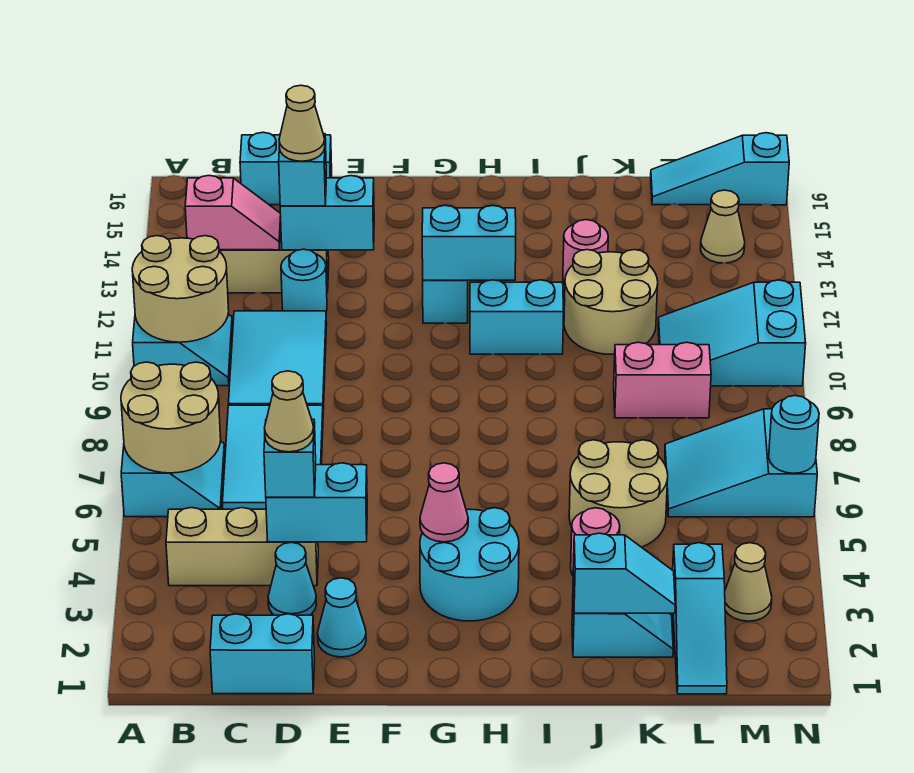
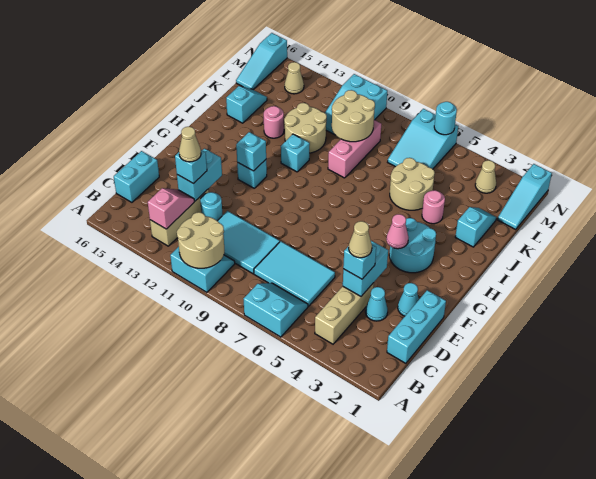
tan 2x2 round brick [121,362,221,473] -> tan 2x2 round brick moved to [332,90,375,142]
cyan 1x2 brick [210,614,315,694] -> cyan 1x3 brick [387,290,446,363]
cyan 1x2 brick [422,205,516,281] -> cyan 1x1 brick [236,132,266,171]
cyan 1x2 brick [470,280,564,354] -> cyan 1x1 brick [281,134,310,172]
cyan 1x2 slope [573,533,675,613] -> cyan 1x2 slope moved to [226,86,267,123]
pink 1x2 brick [614,342,711,418] -> pink 1x3 brick [328,120,381,178]
cyan 1x3 slope [673,543,727,694] -> cyan 1x3 slope turned to [498,164,552,229]

